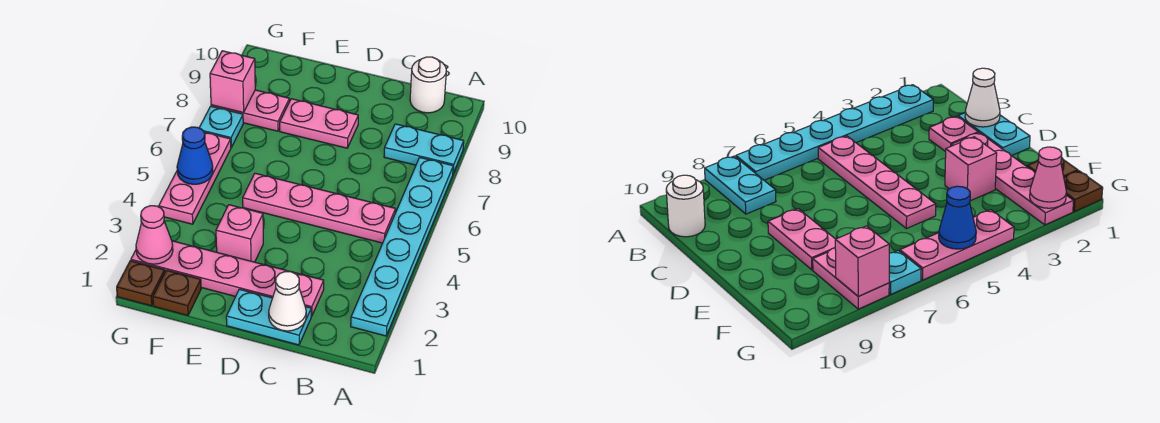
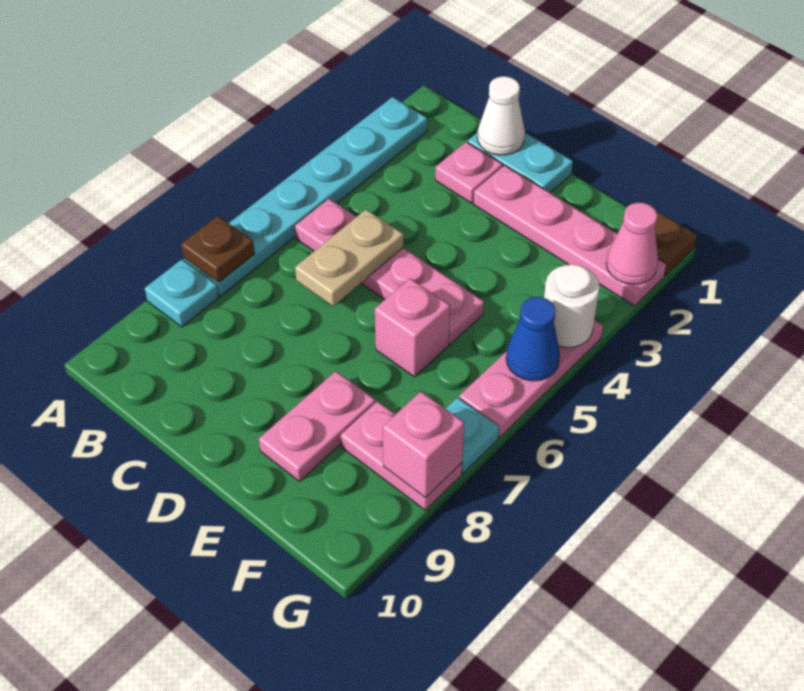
cyan 1x2 plate [384,124,464,173] -> cyan 1x1 plate [145,259,219,327]
white 1x1 round brick [410,57,446,113] -> white 1x1 round brick moved to [544,264,600,348]
none -> tan 1x2 plate [295,210,403,306]
pink 1x2 plate [280,99,358,148] -> pink 1x2 plate turned to [259,371,375,481]
pink 1x1 brick [216,205,263,262] -> pink 1x1 brick moved to [375,278,450,377]
brown 1x1 plate [153,270,201,315] -> brown 1x1 plate moved to [181,216,255,283]

